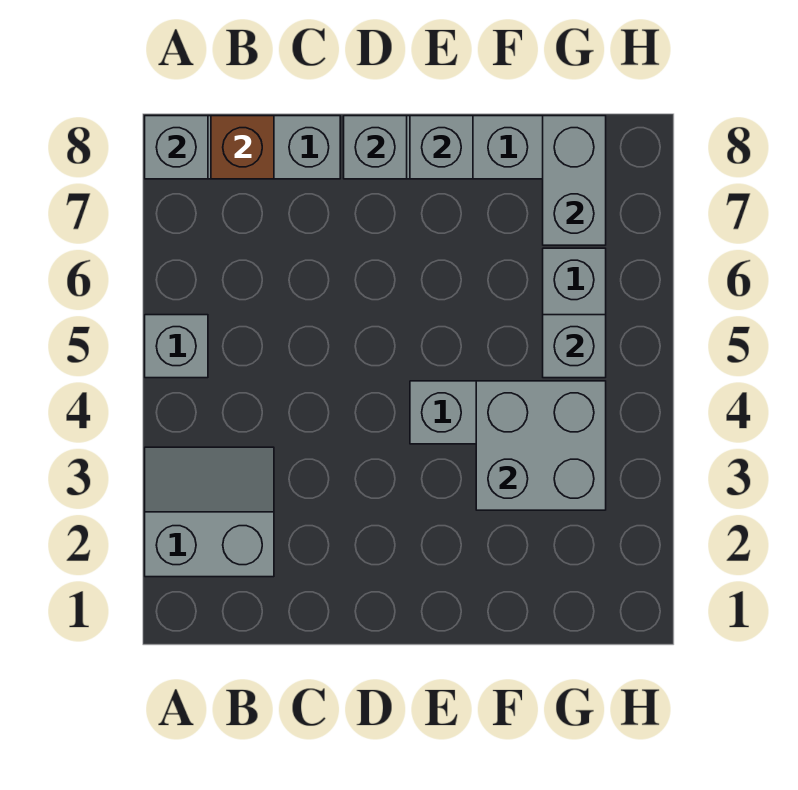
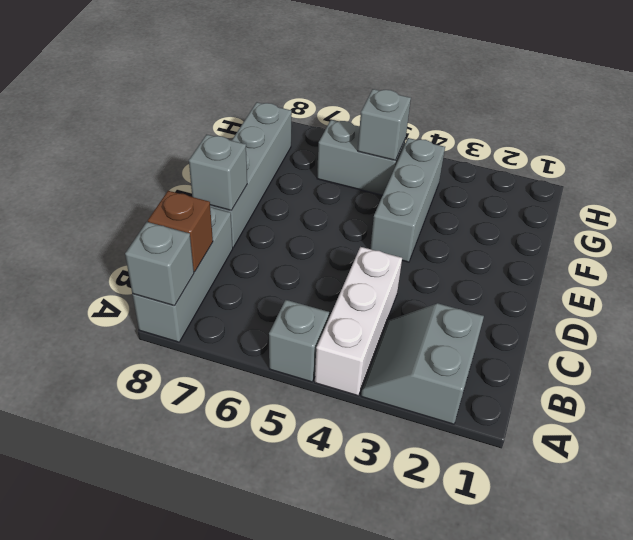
none -> white 1x3 brick [315,247,402,396]
grey 1x1 brick [410,116,473,179] -> none
grey 2x2 brick [476,381,606,510] -> none
grey 1x2 brick [543,116,606,245] -> none

